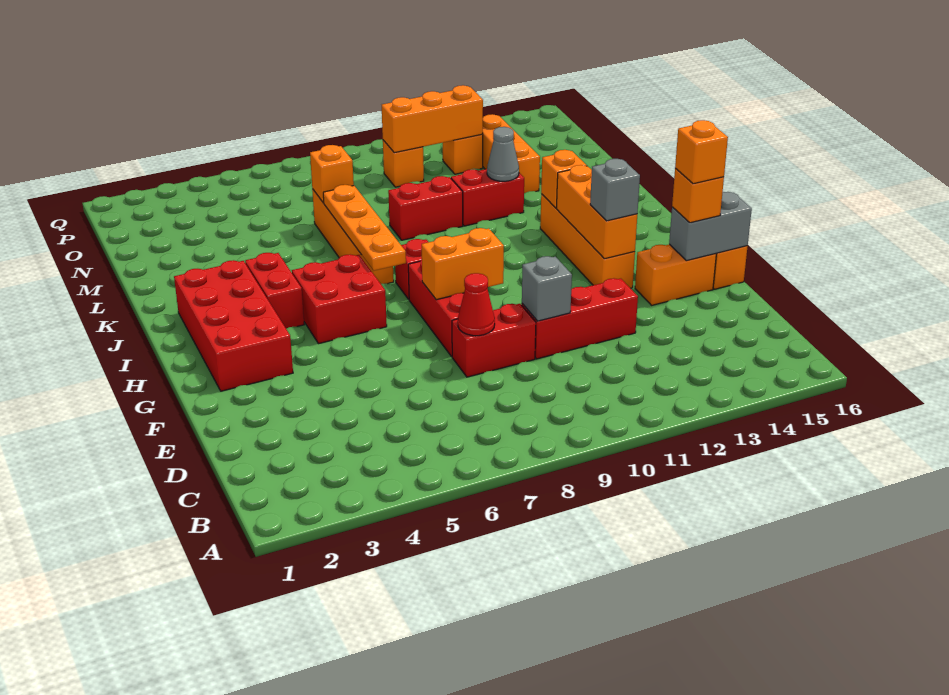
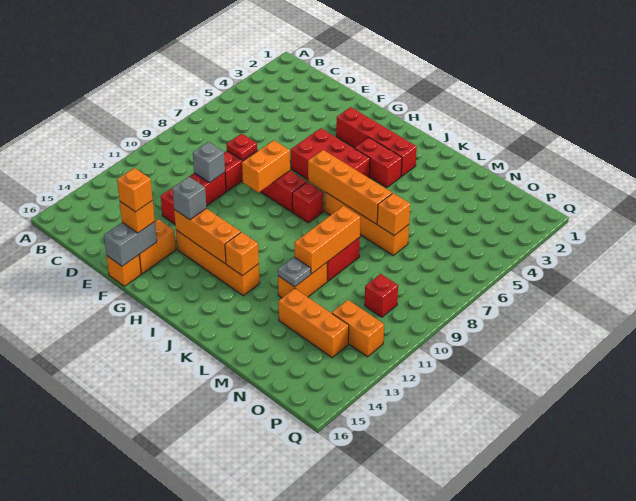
red 1x1 cone [458,273,495,336] -> red 1x1 plate [226,134,257,160]
red 2x4 brick [174,260,293,391] -> red 1x4 brick [336,107,417,176]
red 2x2 brick [292,254,387,344] -> red 2x3 brick [291,128,370,180]
orange 1x4 plate [323,185,406,271] -> orange 1x4 brick [308,150,392,224]
red 1x2 brick [451,169,524,226] -> orange 1x2 brick [278,263,327,298]
grey 1x1 cone [487,127,519,181] -> grey 1x1 plate [278,257,311,287]
orange 1x1 brick [383,140,424,187] -> red 1x1 brick [365,274,398,317]
orange 1x3 brick [382,85,483,153] -> orange 1x3 brick moved to [294,206,360,274]
orange 1x1 brick [443,134,483,174] -> orange 1x2 brick [332,300,384,357]

